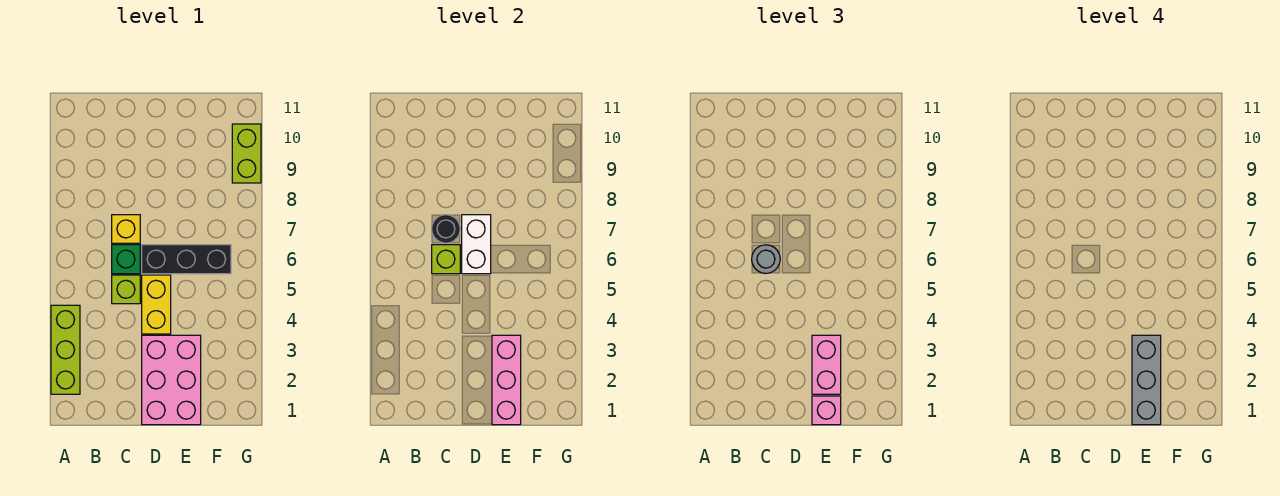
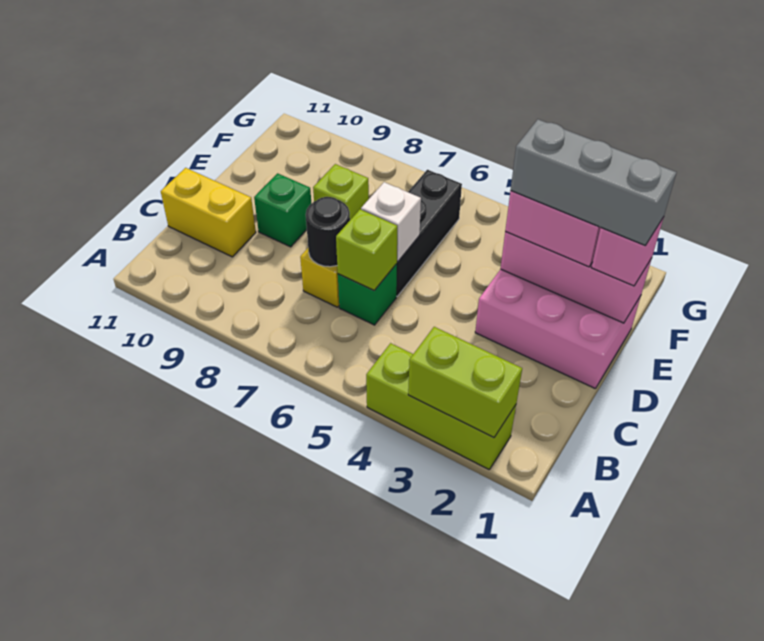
lime 1x1 brick [112,275,140,304] -> lime 1x1 brick moved to [313,164,369,220]
grey 1x1 round brick [752,245,780,273] -> none
yellow 1x2 brick [142,275,171,334] -> yellow 1x2 brick moved to [161,168,256,257]
white 1x2 brick [462,215,491,274] -> white 1x1 brick [361,182,421,261]
none -> green 1x1 brick [254,173,311,247]
lime 1x2 brick [232,124,261,183] -> lime 1x2 brick moved to [408,327,522,438]

